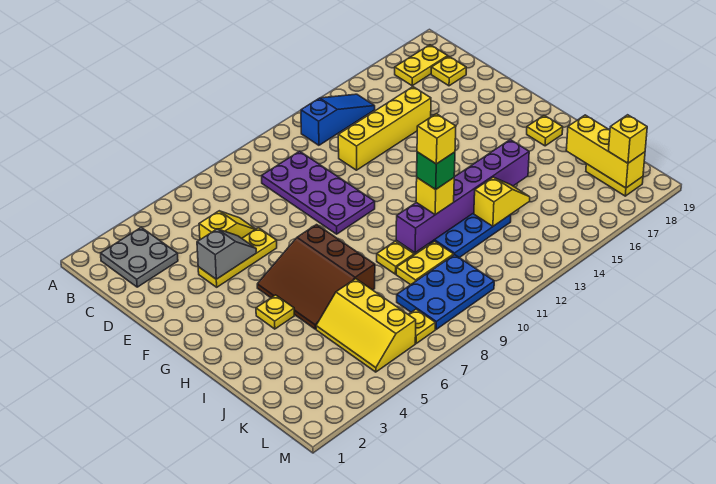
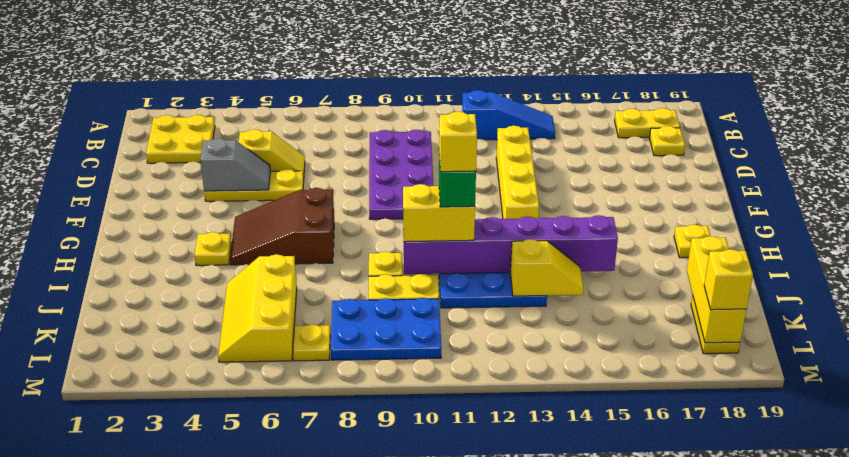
grey 2x2 plate [101,228,178,287] -> yellow 2x2 plate [146,115,215,163]
yellow 1x4 brick [338,87,431,170] -> yellow 1x4 brick turned to [496,126,539,219]
brown 3x3 slope [257,225,375,329] -> brown 2x3 slope [230,188,334,265]
yellow 1x1 brick [416,178,454,215] -> yellow 1x2 brick [403,184,475,242]

